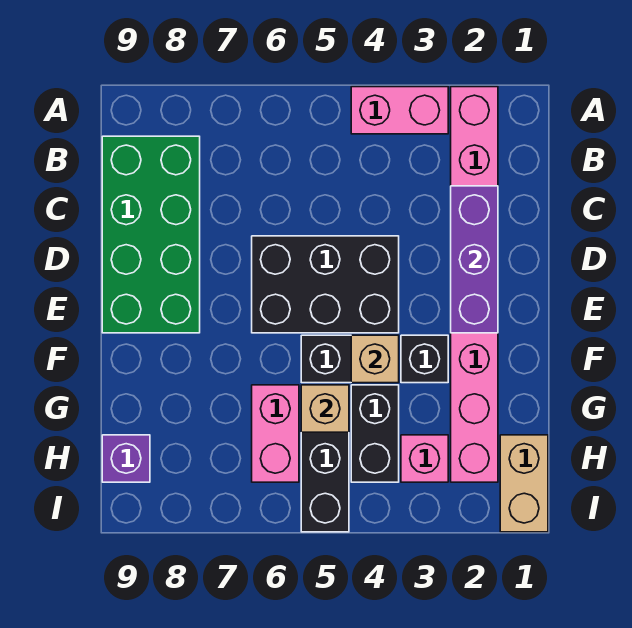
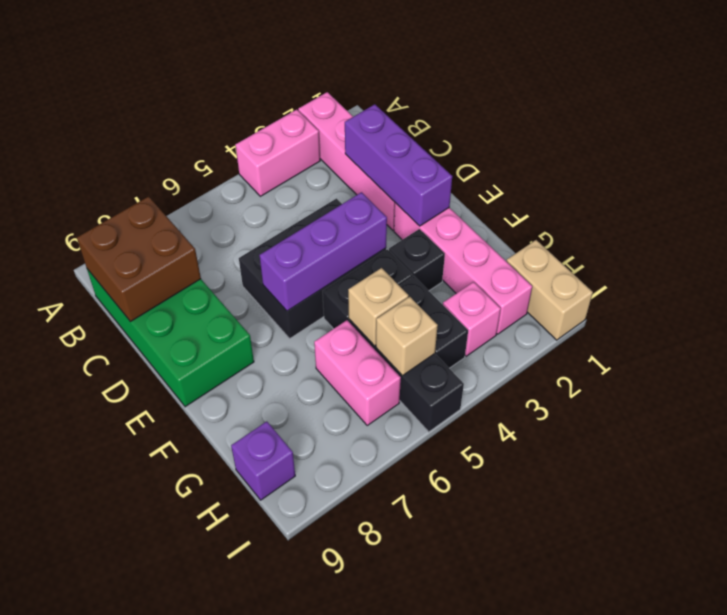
none -> brown 2x2 brick [77,196,201,322]
none -> purple 1x3 brick [259,192,387,311]
tan 1x1 brick [351,335,399,383] -> tan 1x1 brick moved to [376,297,438,376]

